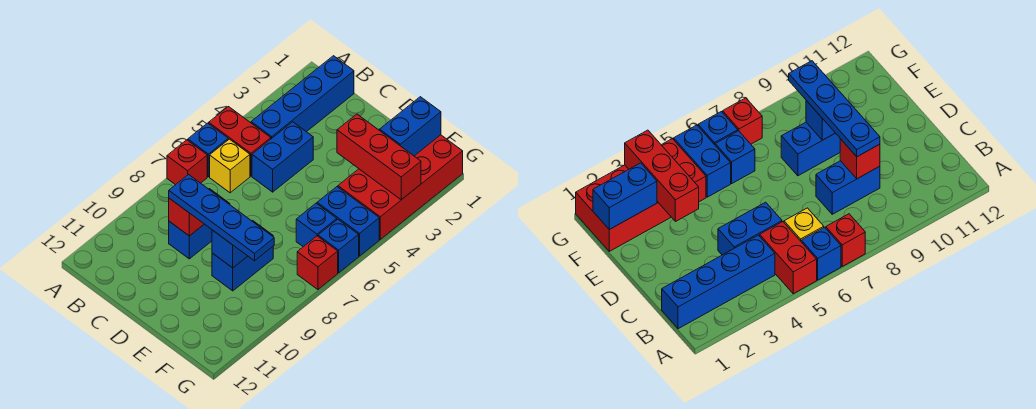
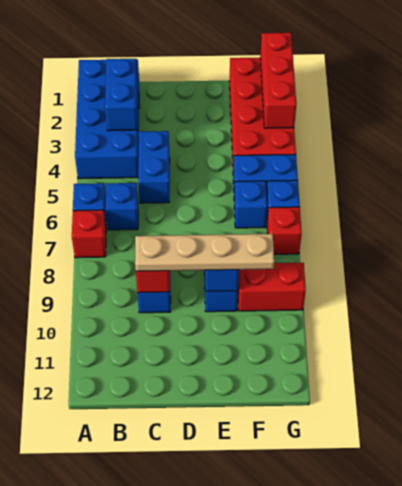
red 1x2 brick [209,107,271,176] -> red 1x2 brick moved to [238,263,306,311]
blue 1x4 brick [251,56,354,139] -> blue 2x4 brick [75,59,139,179]
yellow 1x1 brick [210,139,250,193] -> blue 1x1 brick [105,183,138,230]
blue 1x4 plate [169,175,274,261] -> tan 1x4 plate [135,234,274,271]
red 1x3 brick [337,114,421,200] -> red 1x3 brick turned to [260,33,296,128]
blue 1x2 brick [380,97,441,156] -> blue 1x2 brick moved to [105,59,138,131]

